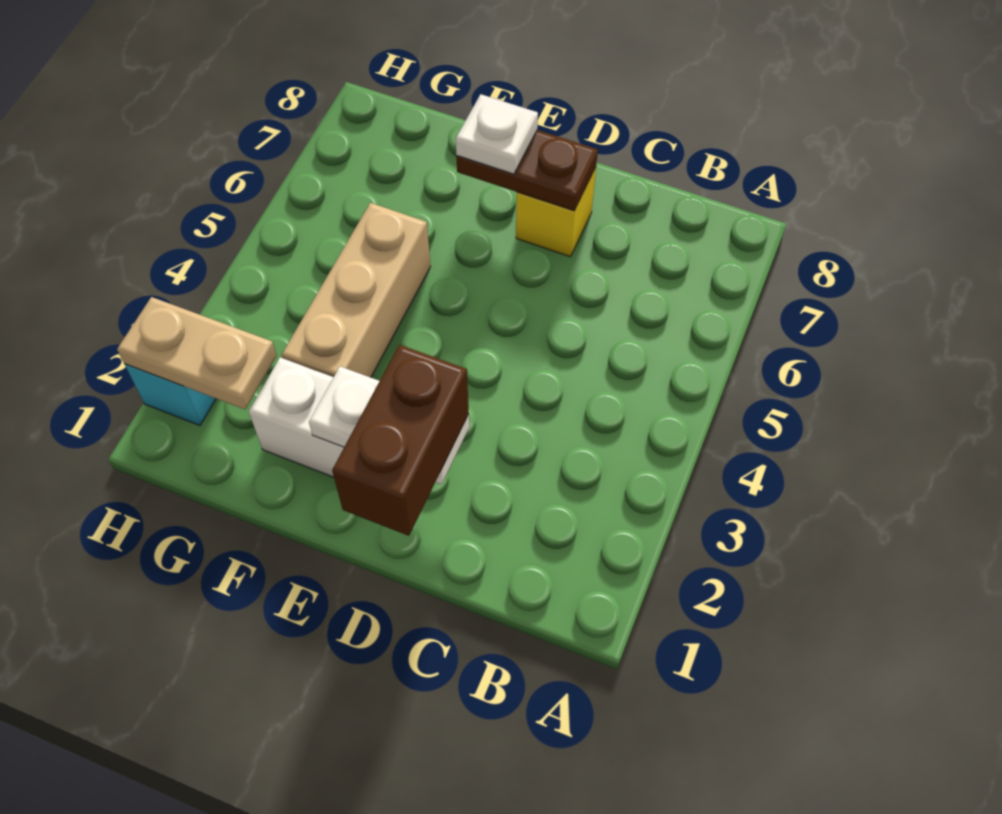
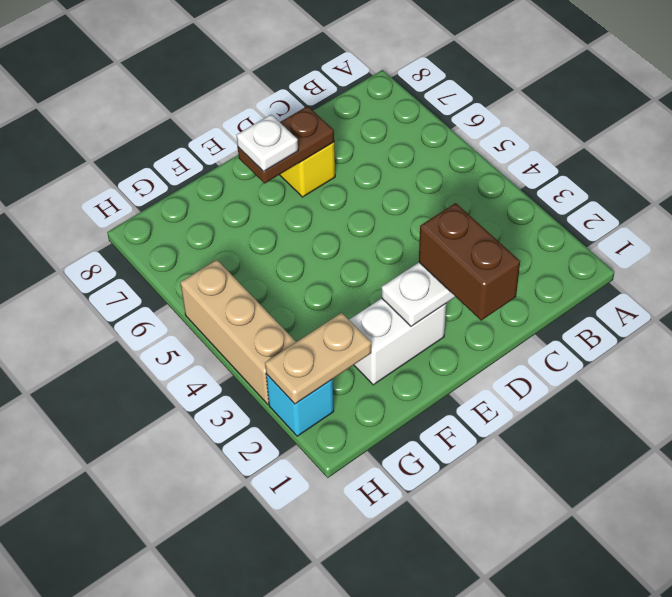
tan 1x3 brick [282,203,431,378] -> tan 1x3 brick moved to [180,260,296,404]

